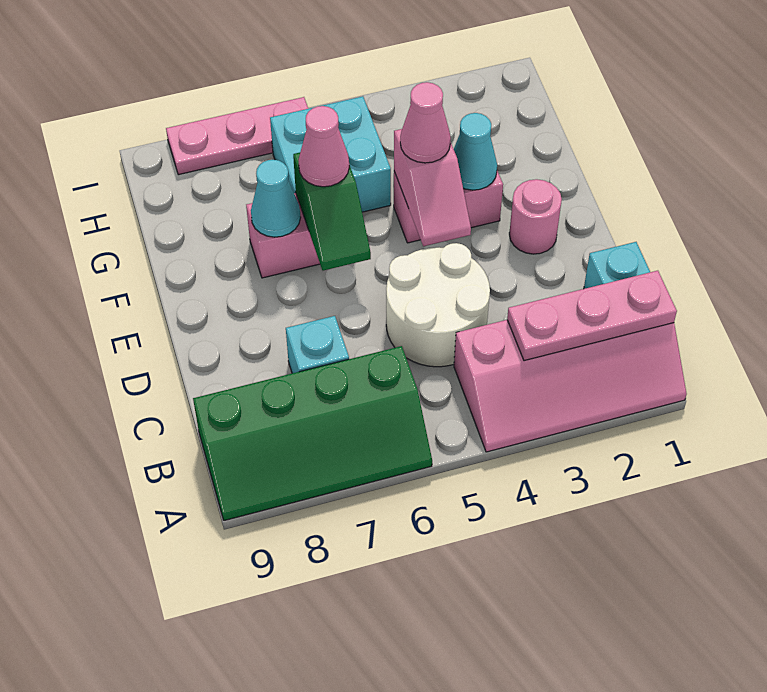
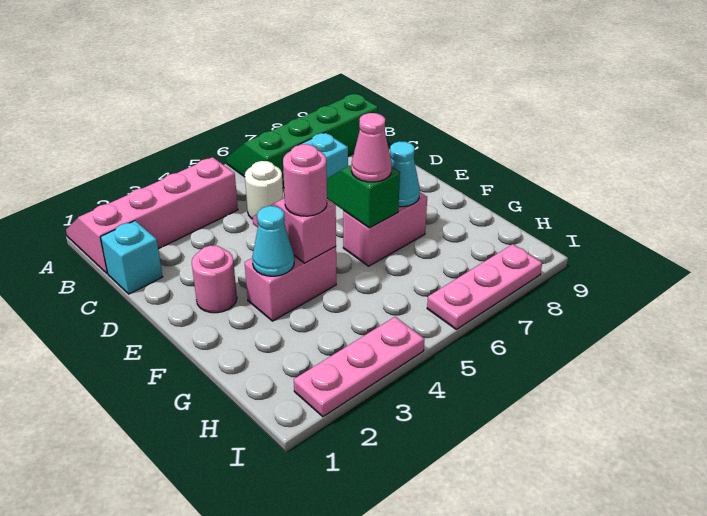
pink 1x3 plate [507,271,677,361] -> pink 1x3 plate moved to [294,317,425,417]
white 2x2 round brick [386,243,490,367] -> white 1x1 round brick [245,161,283,219]
pink 1x1 cone [400,82,451,163] -> pink 1x1 round brick [283,144,327,216]
cyan 2x2 brick [270,96,391,212] -> none

